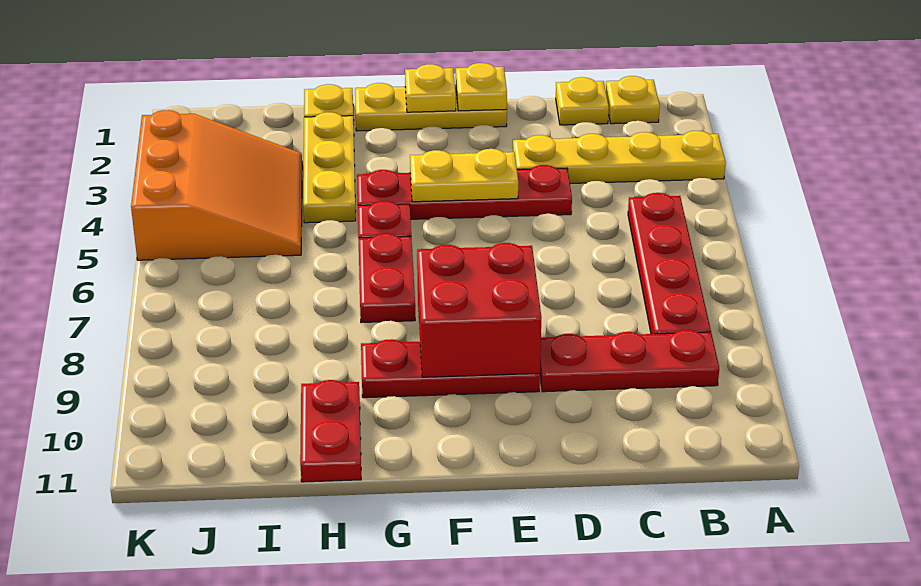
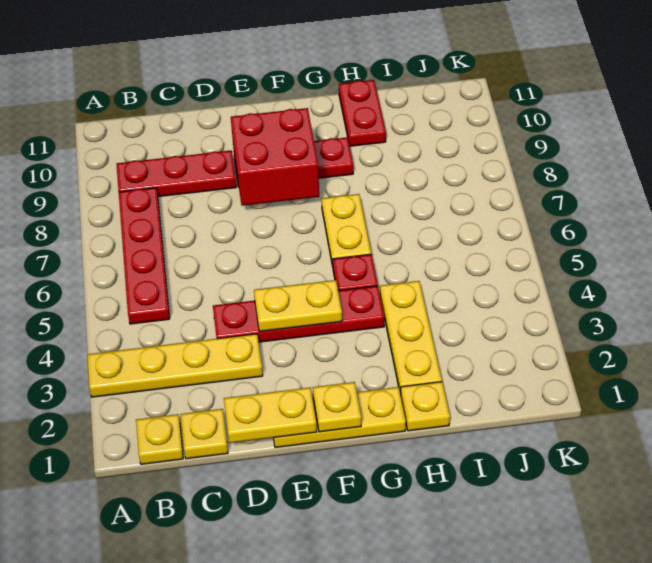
yellow 1x1 plate [456,63,507,111] -> yellow 1x2 plate [224,388,317,443]
red 1x2 plate [359,233,415,323] -> yellow 1x2 plate [322,194,371,267]
orange 3x3 slope [131,110,302,260] -> none

